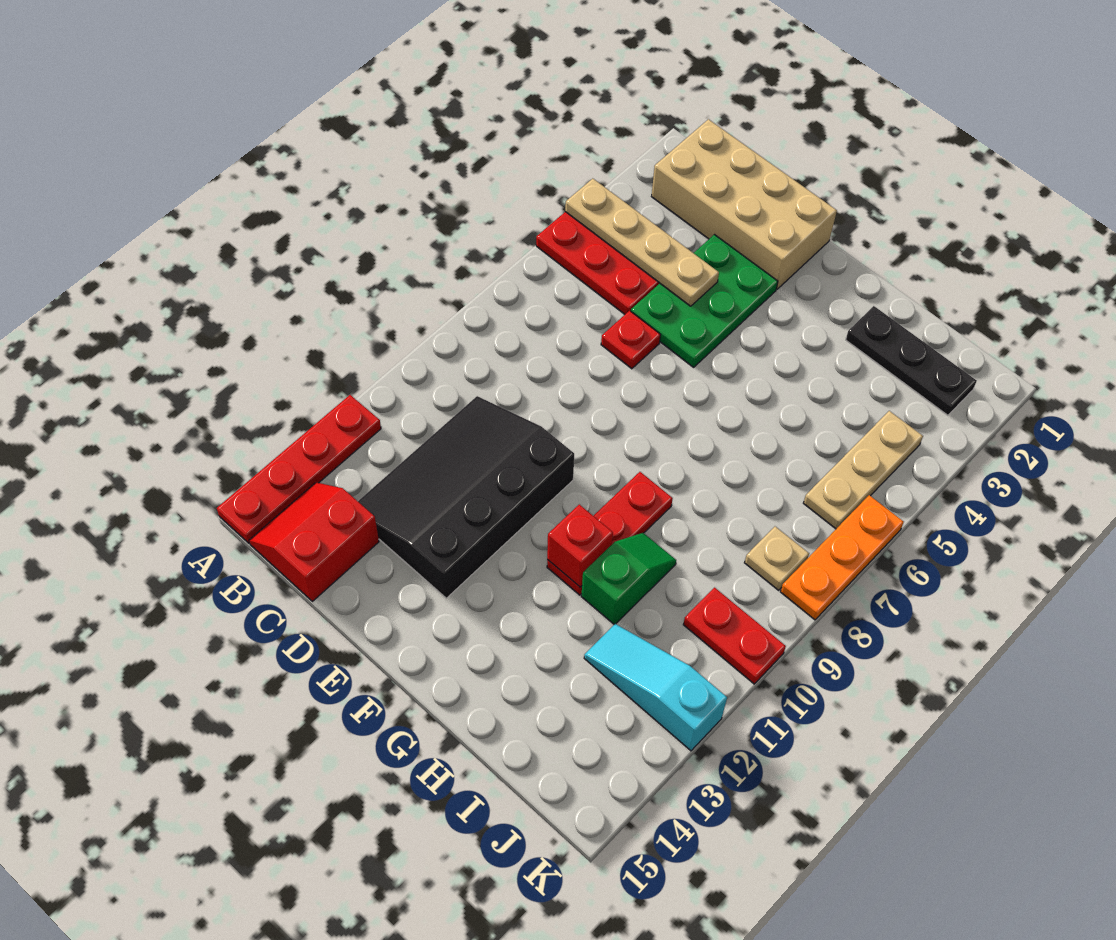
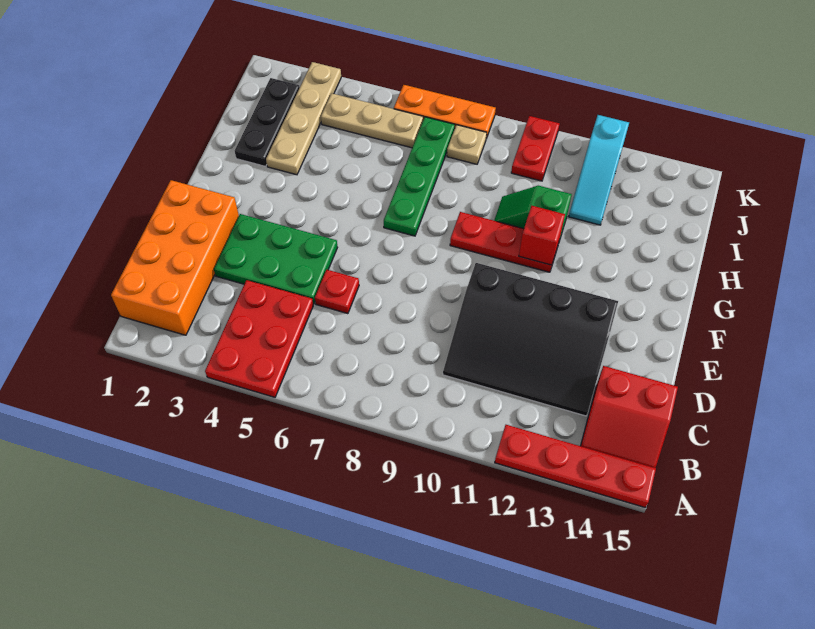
tan 1x4 plate [565,179,719,306] -> tan 1x4 plate moved to [266,62,341,175]
tan 2x4 brick [652,119,837,289] -> orange 2x4 brick [111,180,239,335]
none -> green 1x4 plate [384,117,455,236]

